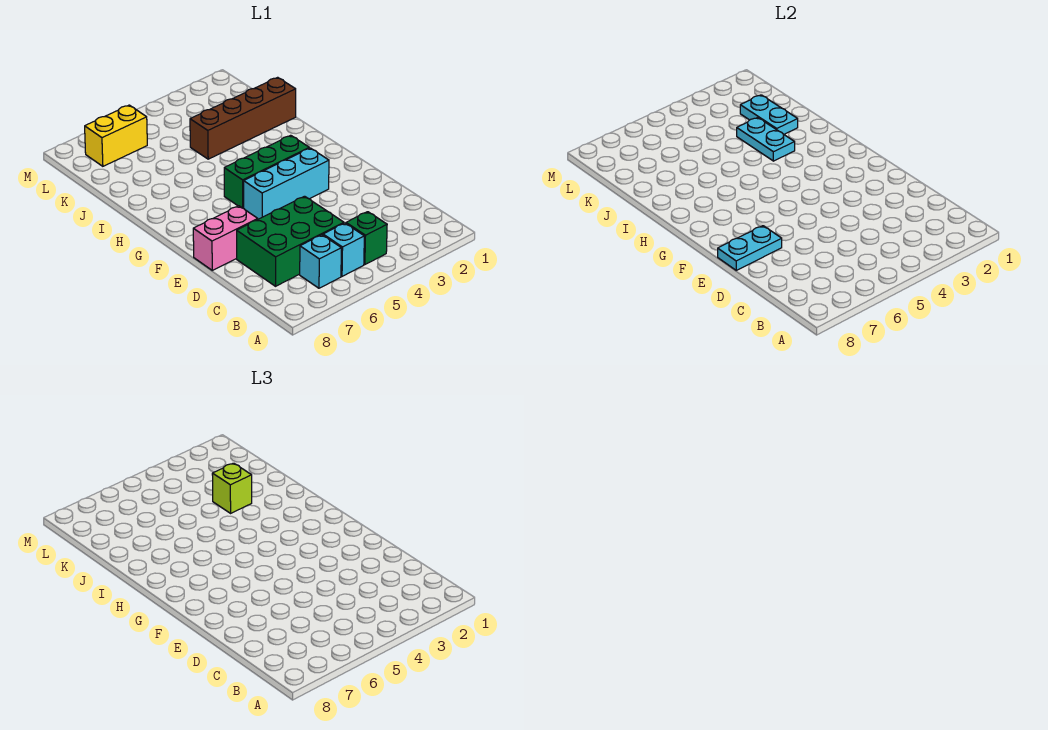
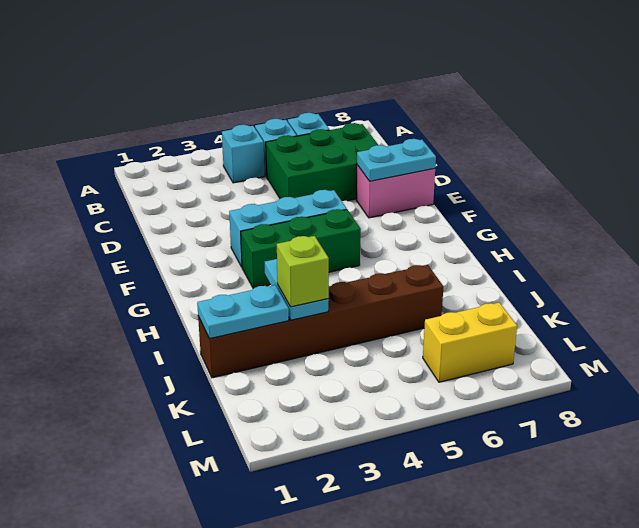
green 1x1 brick [346,212,387,265] -> cyan 1x1 brick [222,125,265,183]
brown 1x4 brick [190,77,296,159] -> brown 1x6 brick [198,265,443,378]
cyan 1x2 plate [740,95,798,134] -> cyan 1x2 plate turned to [197,285,289,339]

